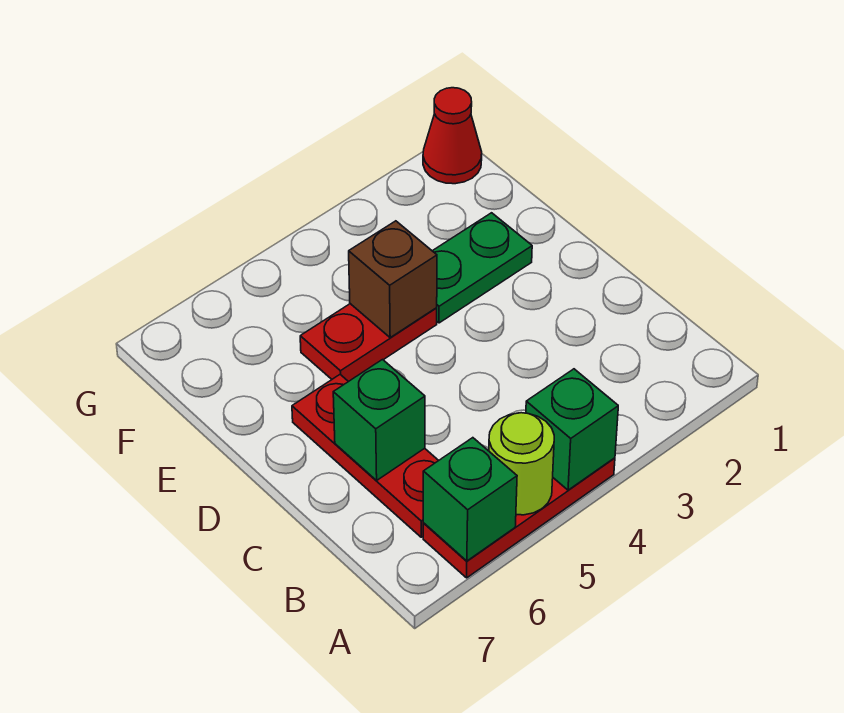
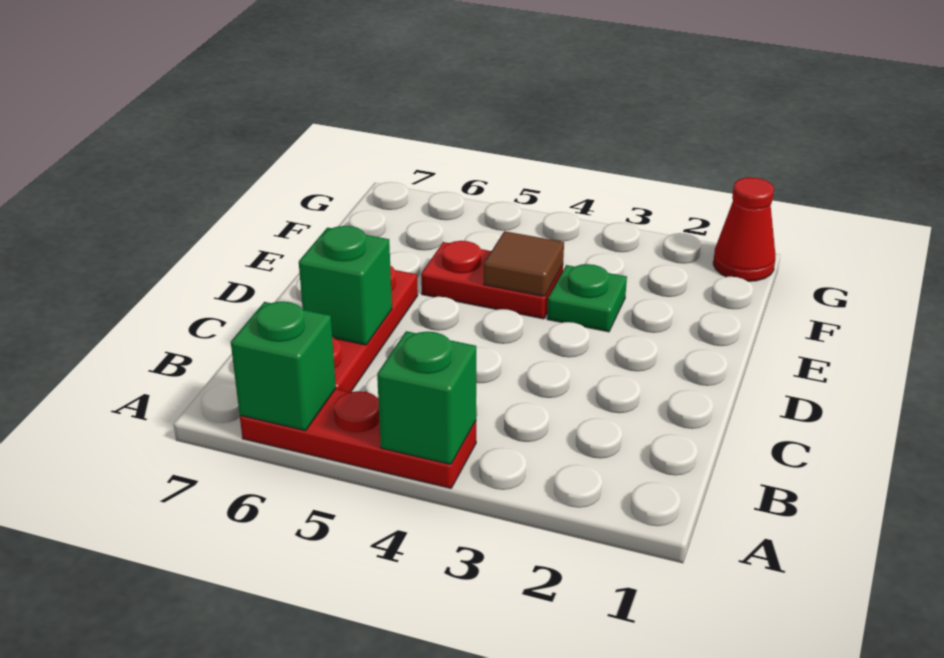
lime 1x1 round brick [489,413,554,515] -> none
green 1x2 plate [433,213,532,323] -> green 1x1 plate [547,264,627,332]
brown 1x1 brick [349,221,437,338] -> brown 1x1 tile [484,231,564,297]

